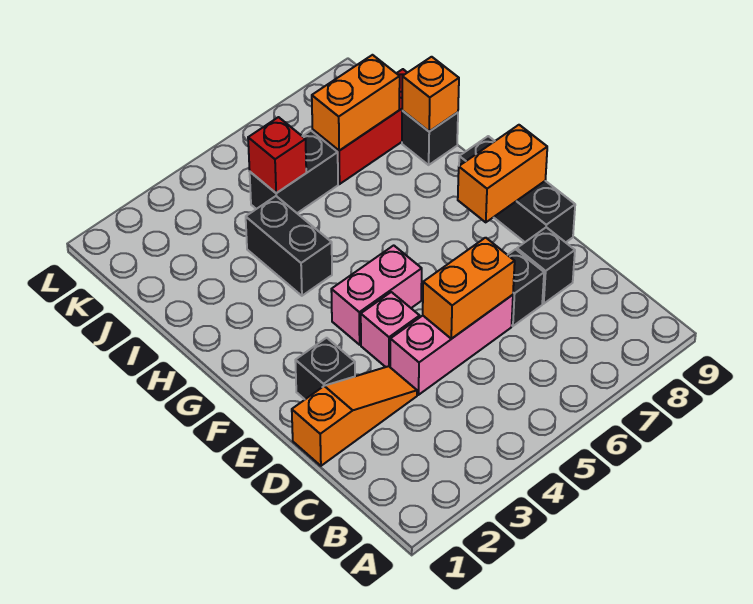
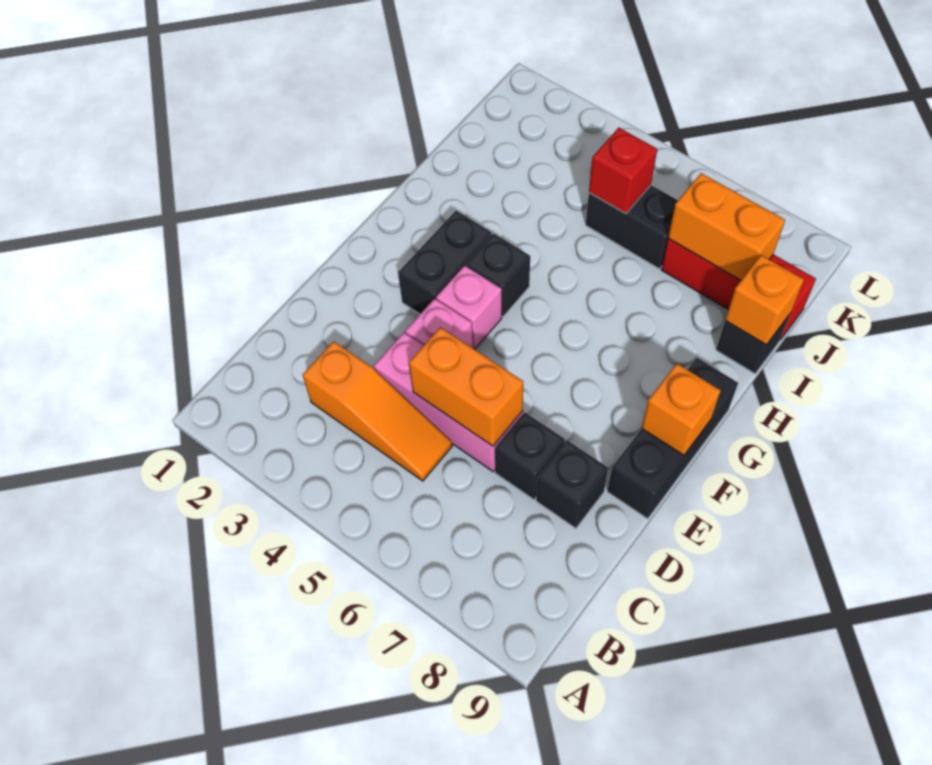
orange 1x3 slope [292,366,417,466] -> orange 1x3 slope moved to [303,341,452,481]
black 1x1 brick [295,338,355,399] -> black 1x1 brick moved to [466,233,530,317]
pink 1x2 brick [331,245,422,345] -> pink 1x1 brick [436,266,502,349]
orange 1x2 brick [458,125,547,222] -> orange 1x1 brick [642,364,721,455]
black 1x2 brick [246,196,332,296] -> black 1x2 brick moved to [398,211,492,314]

